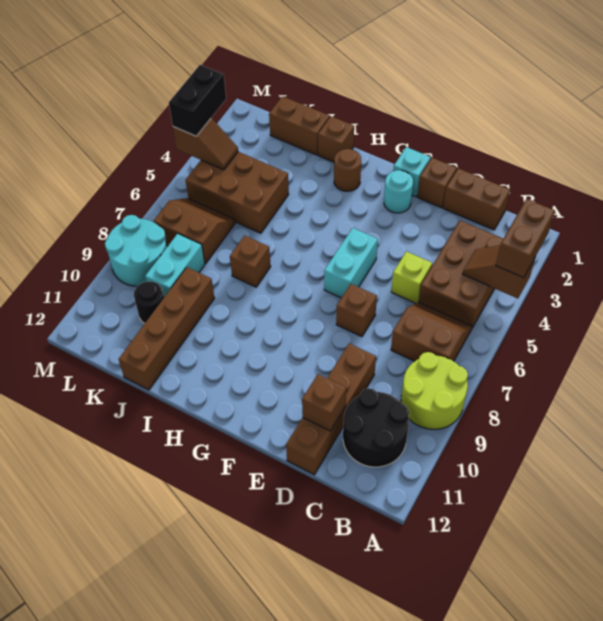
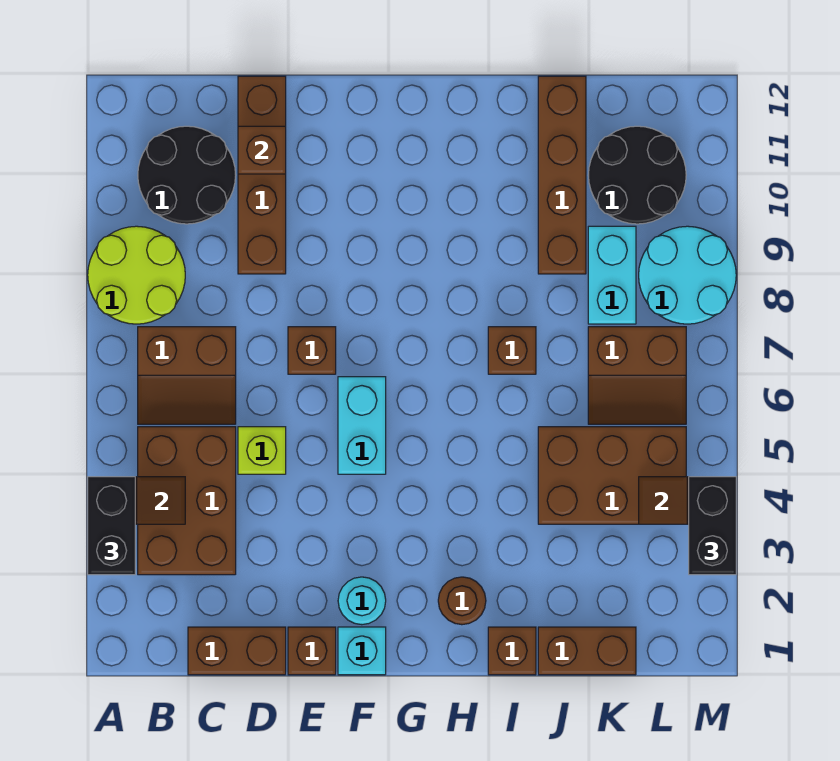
brown 1x2 brick [496,199,555,278] -> black 1x2 brick [88,477,135,575]
black 1x1 round brick [134,281,164,323] -> black 2x2 round brick [588,126,686,224]

